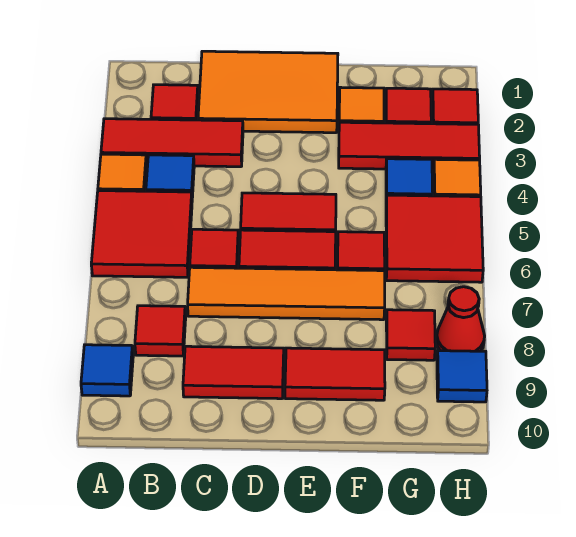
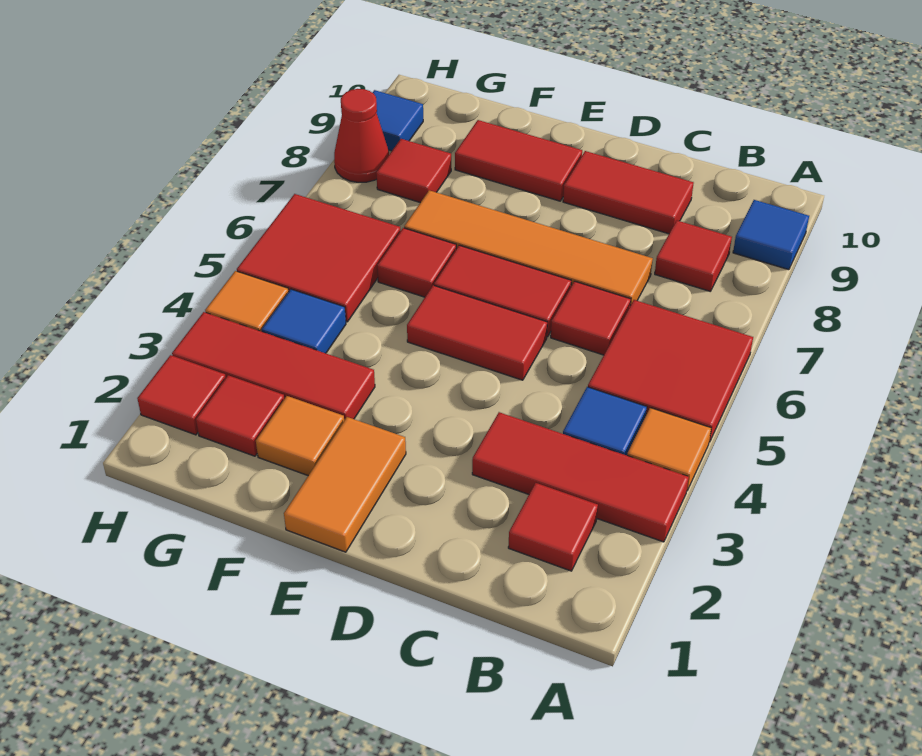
orange 2x3 tile [198,51,338,133] -> orange 1x2 tile [284,417,406,552]

